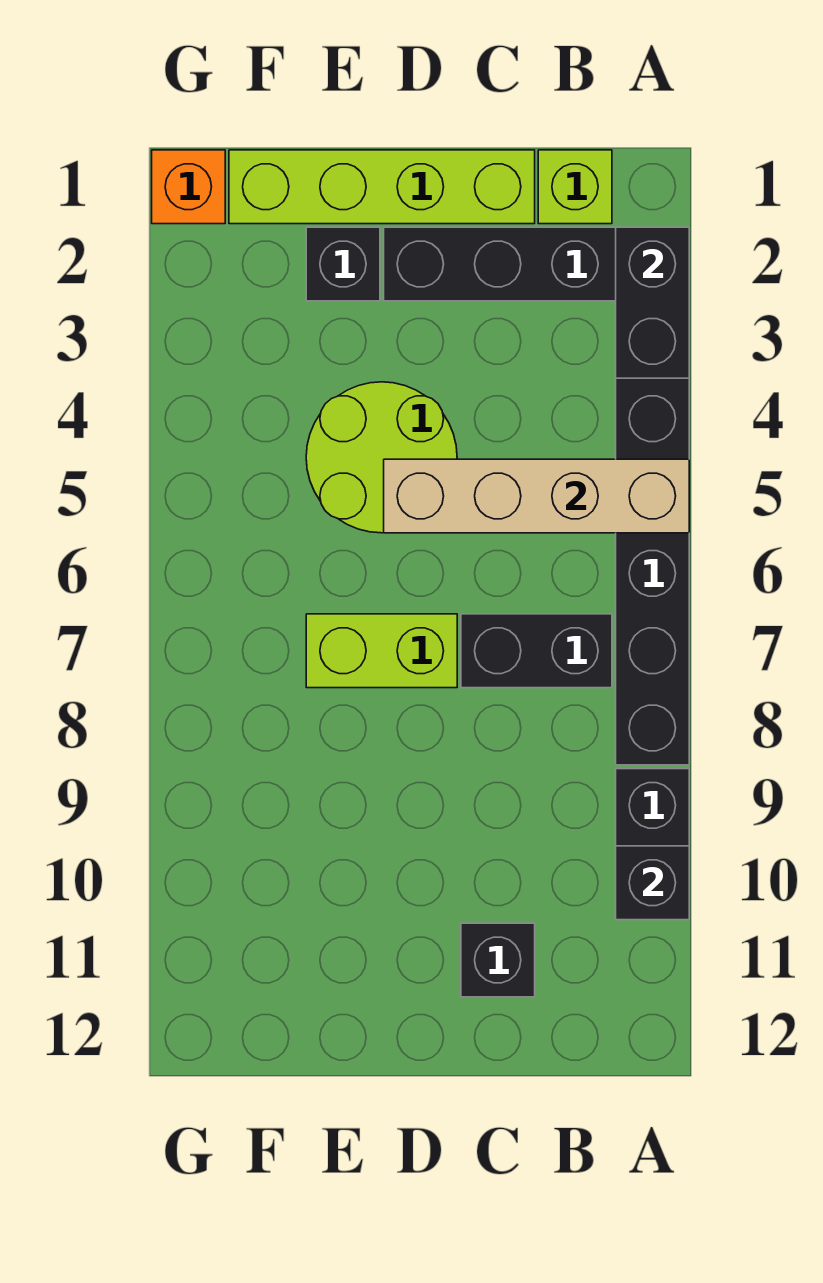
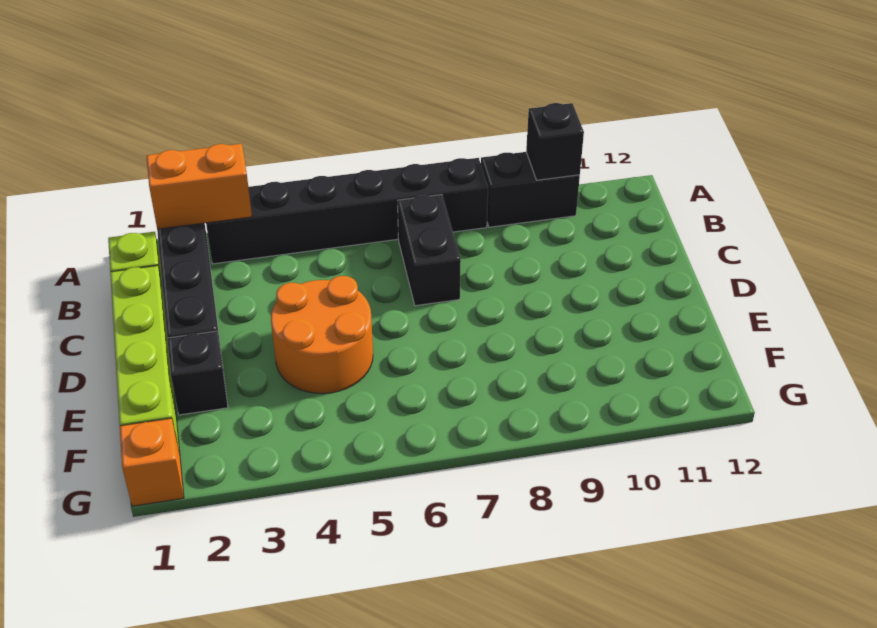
black 1x2 brick [616,227,689,378] -> orange 1x2 brick [146,144,252,229]
tan 1x4 brick [384,459,689,533] -> none
black 1x1 brick [461,923,535,997] -> none
lime 2x2 round brick [306,382,457,533] -> orange 2x2 round brick [271,276,373,394]
lime 1x2 brick [306,614,457,688] -> none

